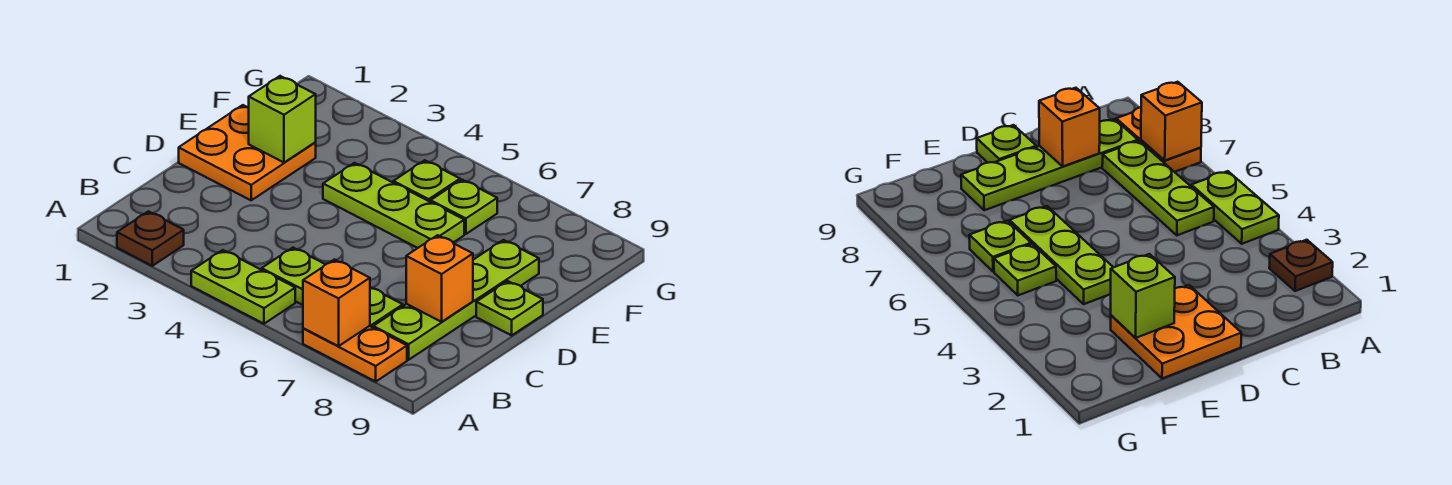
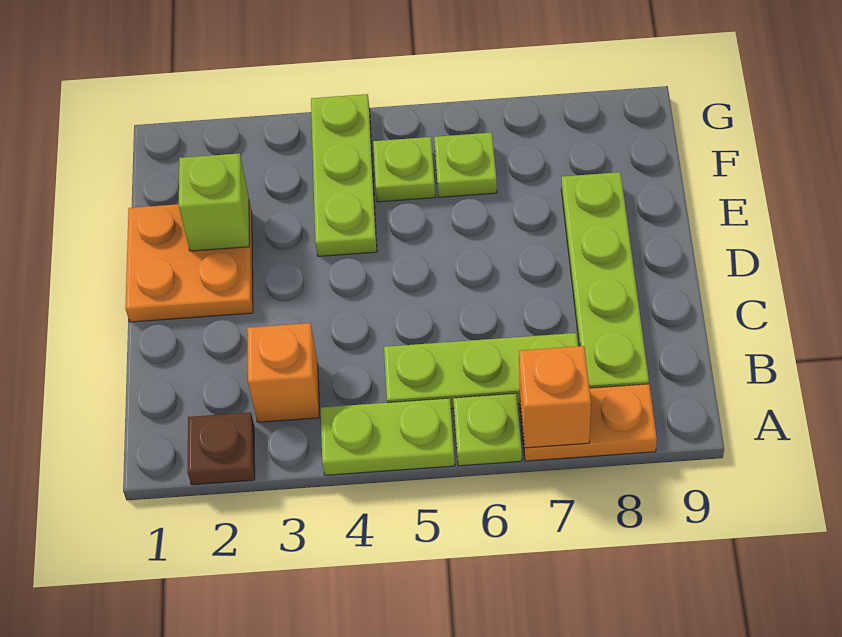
orange 1x1 brick [406,235,473,322] -> orange 1x1 brick moved to [247,323,320,422]
lime 1x1 plate [476,281,543,335] -> lime 1x1 plate moved to [453,394,522,466]
lime 1x3 plate [323,163,464,248] -> lime 1x3 plate turned to [311,94,377,256]

